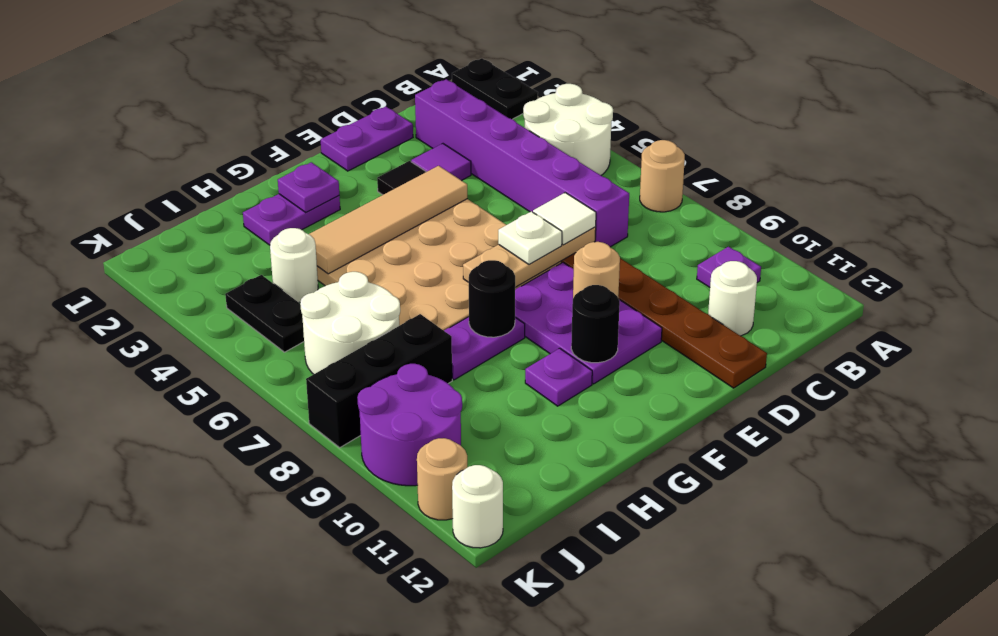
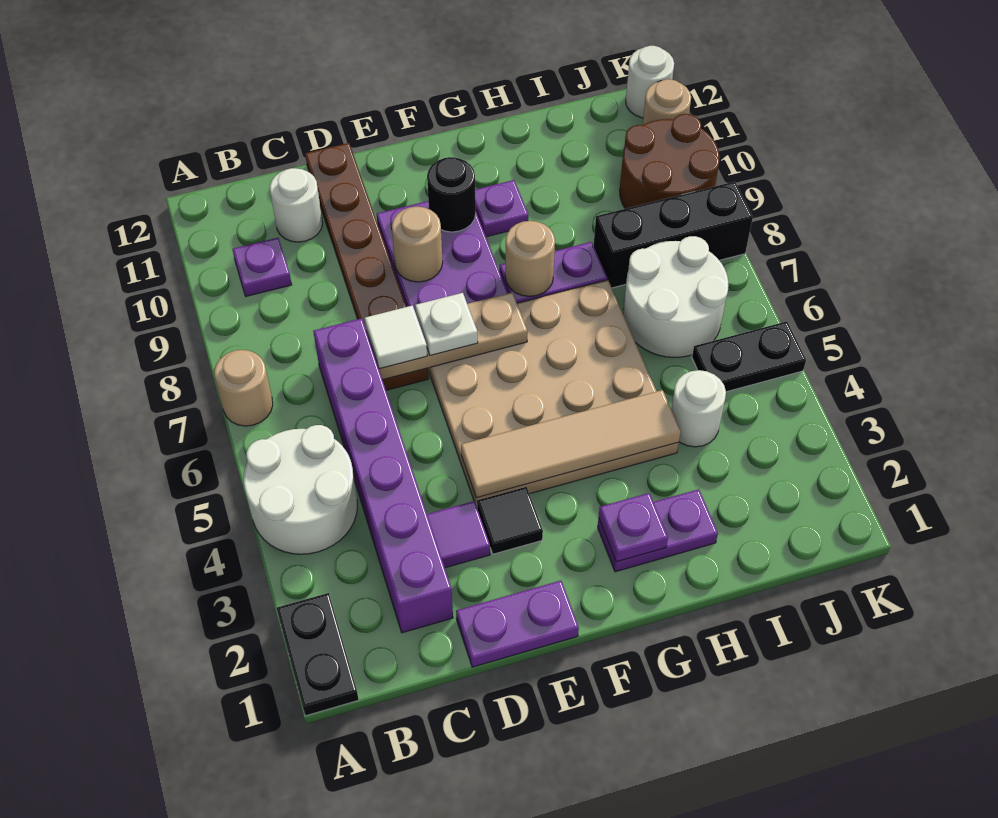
black 1x1 round brick [469,260,515,337] -> tan 1x1 round brick [505,221,555,296]
black 1x2 plate [225,275,304,352] -> black 1x2 plate turned to [692,321,806,392]
purple 2x2 round brick [357,364,462,486] -> brown 2x2 round brick [620,114,719,209]

